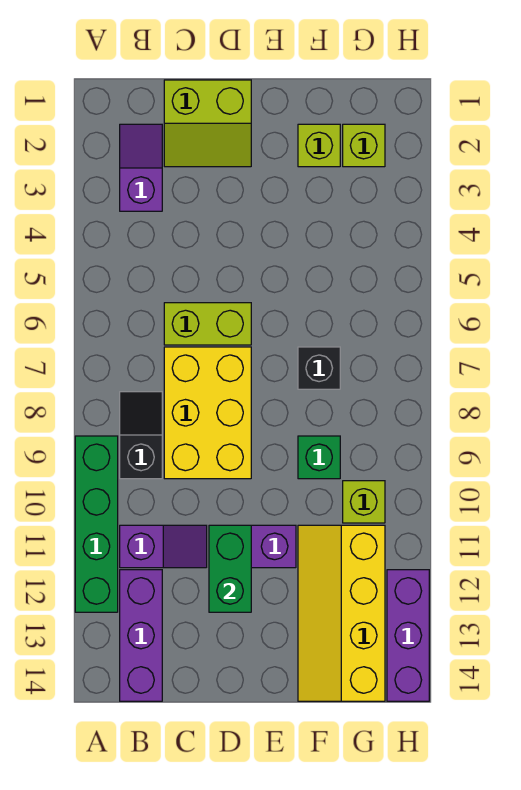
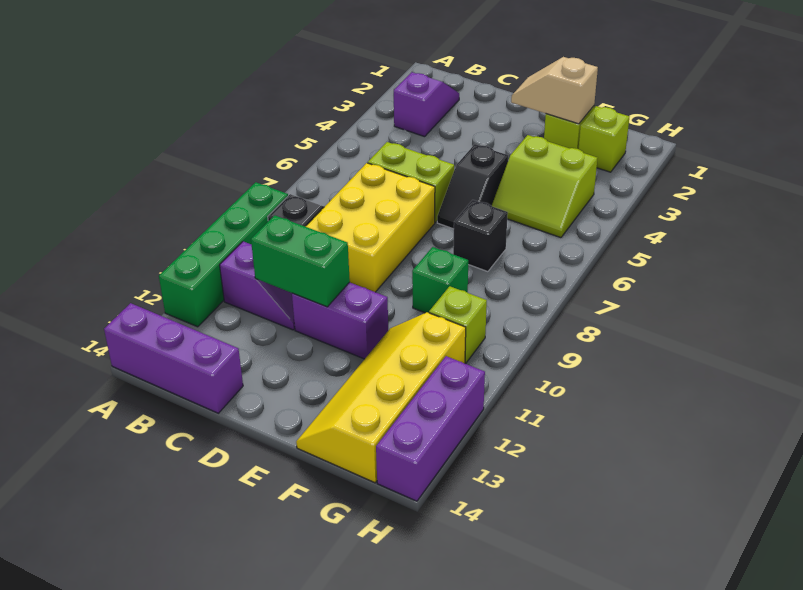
purple 1x3 brick [120,570,162,701] -> purple 1x3 brick turned to [104,303,243,413]
lime 2x2 slope [164,80,251,167] -> lime 2x2 slope moved to [492,135,597,238]
green 1x2 brick [209,525,251,612] -> green 1x2 brick turned to [251,215,350,307]
none -> tan 1x2 slope [511,57,598,124]
none -> black 1x2 slope [437,144,508,229]

